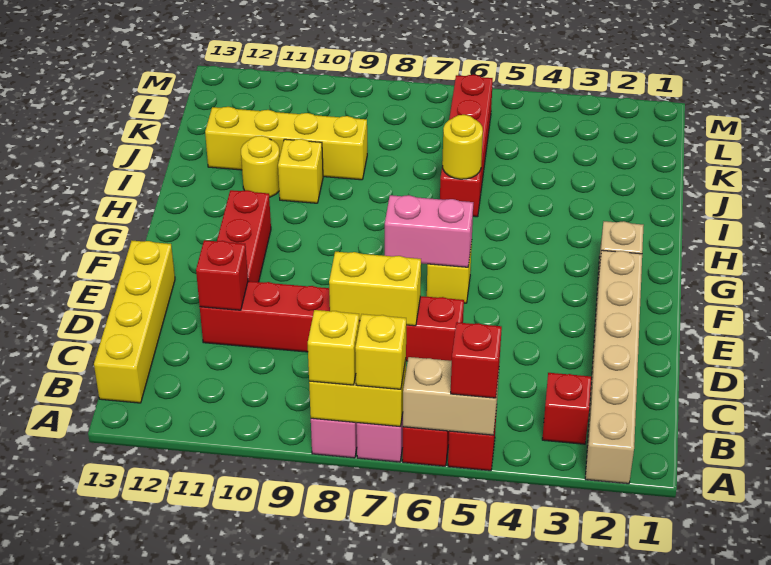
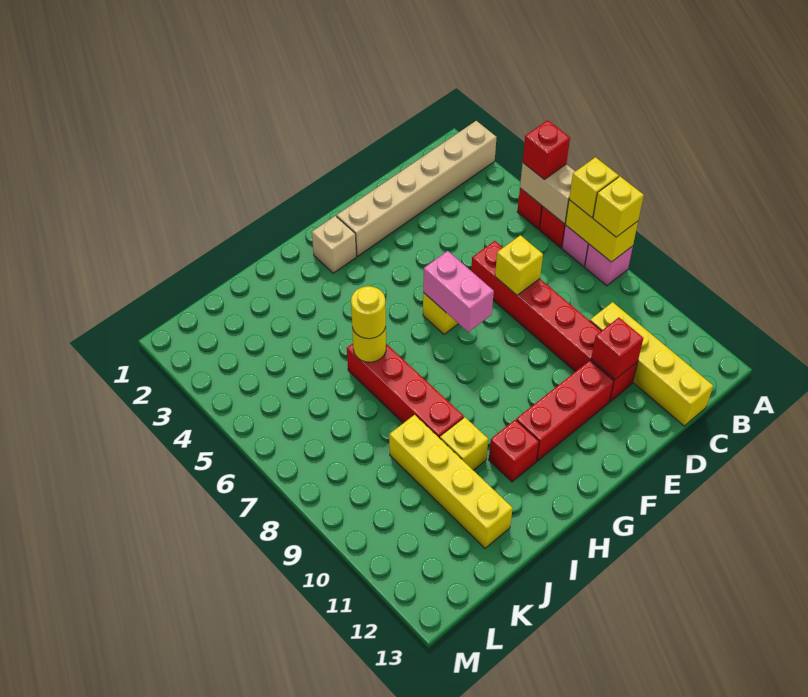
red 1x1 brick [542,373,591,444] -> red 1x1 brick moved to [489,420,539,482]
yellow 1x4 brick [94,241,175,403] -> yellow 1x4 brick turned to [590,302,713,426]
yellow 1x2 brick [329,252,421,326] -> yellow 1x1 brick [495,235,543,295]
red 1x4 brick [440,75,493,217] -> red 1x4 brick turned to [347,344,464,438]
yellow 1x1 round brick [241,136,280,197] -> yellow 1x1 round brick moved to [351,286,386,339]

